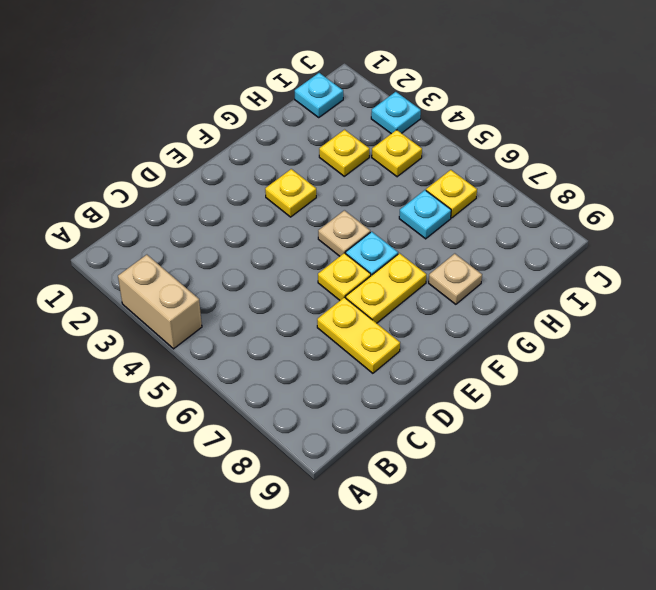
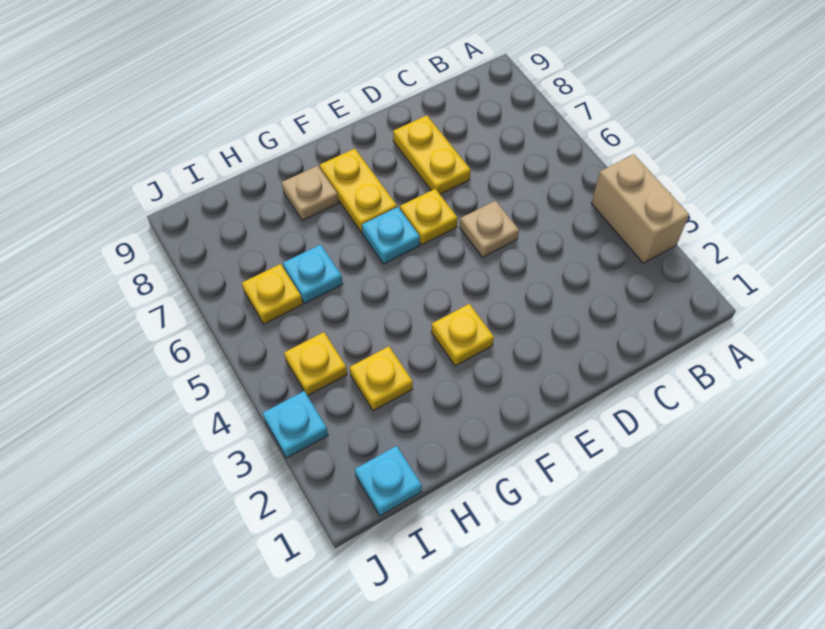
yellow 1x2 plate [346,253,427,323] -> yellow 1x2 plate turned to [320,149,397,233]
tan 1x1 plate [318,210,370,256] -> tan 1x1 plate moved to [460,201,519,257]

